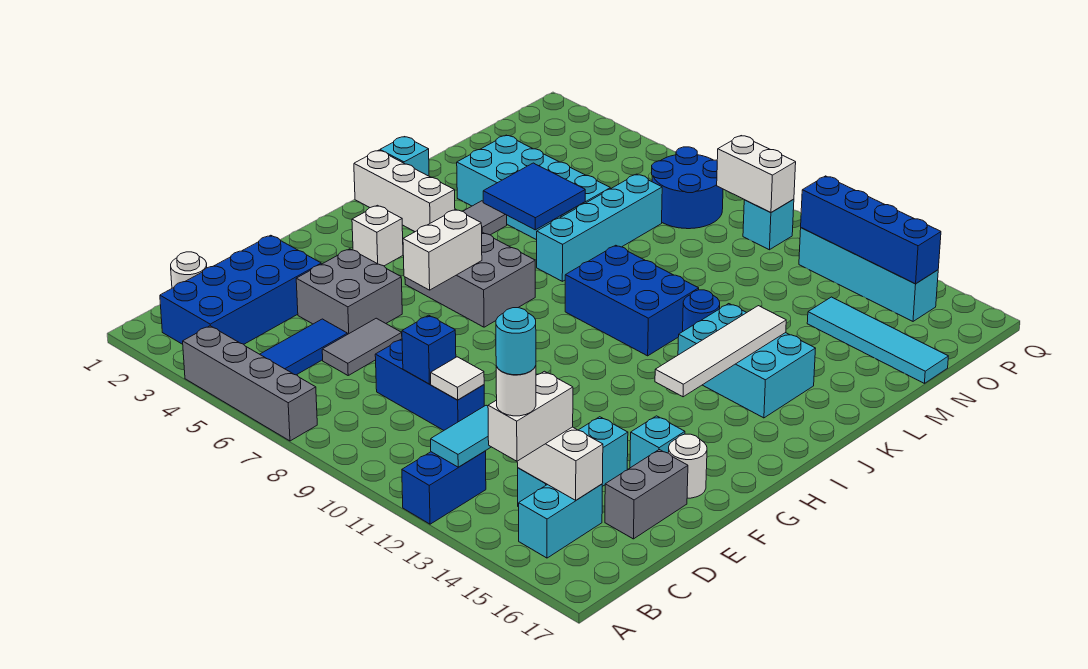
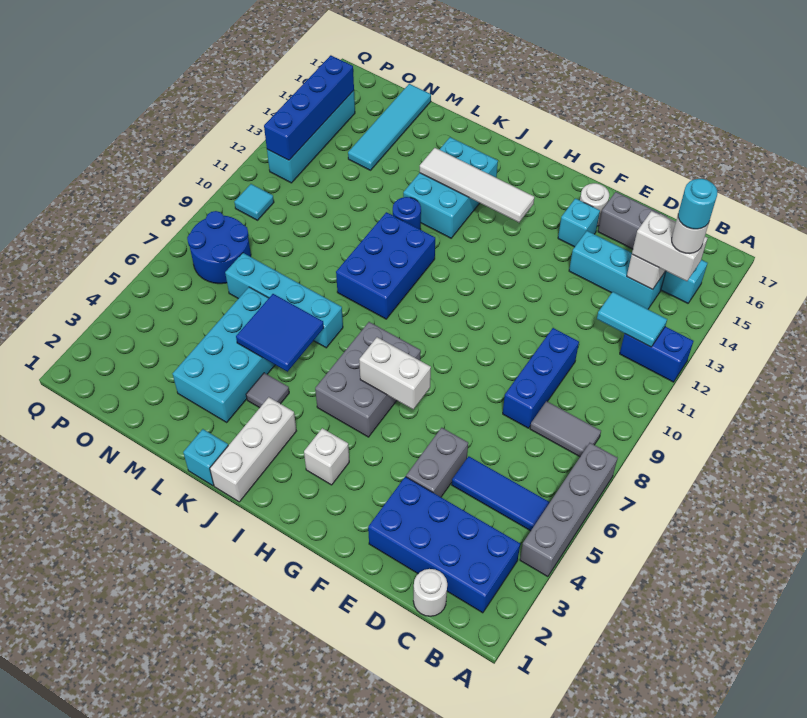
grey 1x2 tile [322,318,402,375] -> grey 1x2 tile moved to [530,401,601,457]
blue 1x1 brick [402,315,456,384] -> none
white 1x1 tile [431,357,484,400] -> none
grey 2x2 brick [296,249,402,334] -> grey 1x2 brick [406,428,468,497]
white 1x2 brick [717,136,796,213] -> none
cyan 1x1 brick [743,199,794,250] -> cyan 1x1 tile [234,184,274,220]

